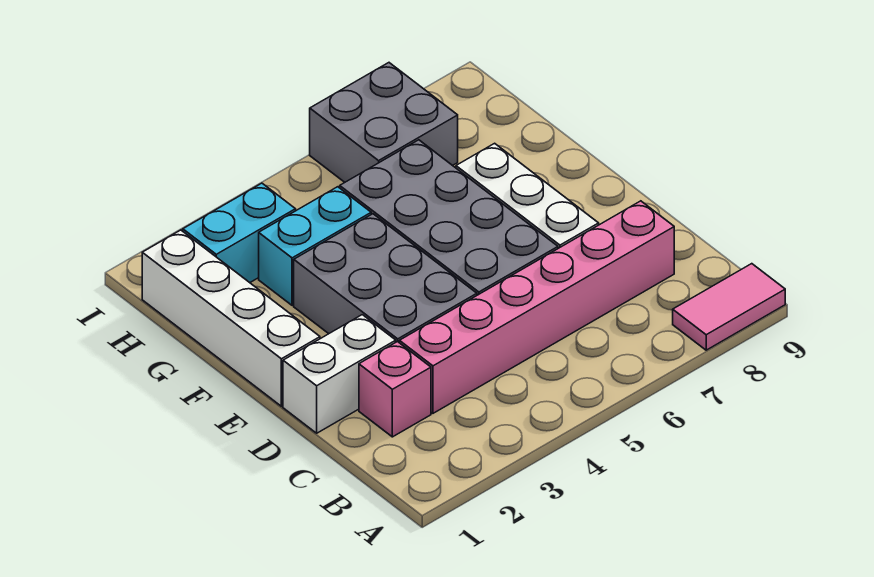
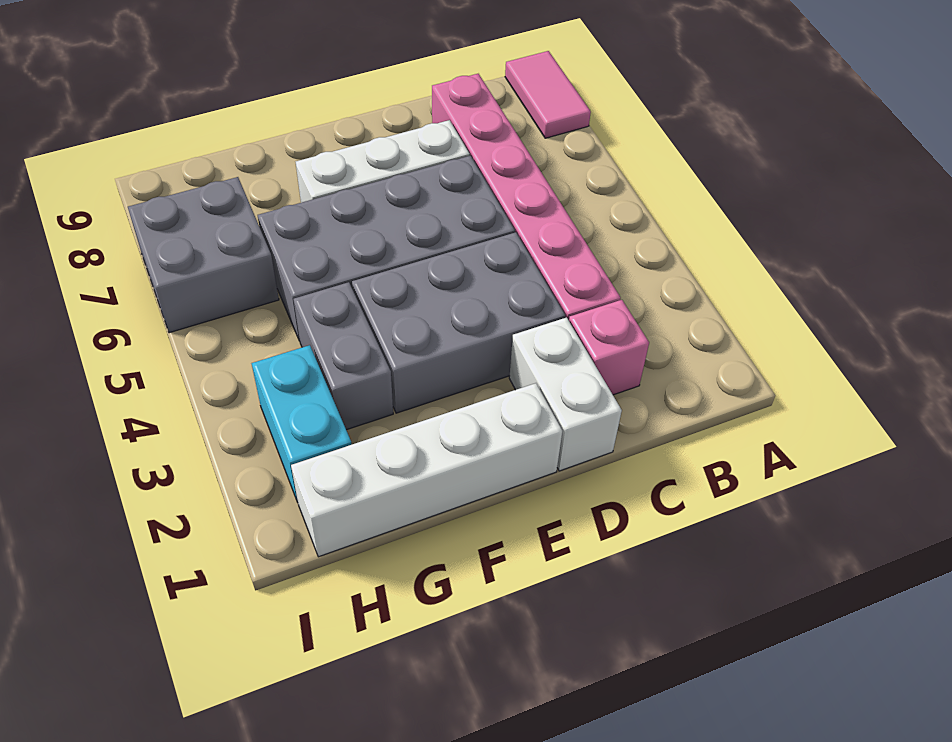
cyan 1x2 brick [259,187,371,305] -> grey 1x2 brick [294,282,393,430]

